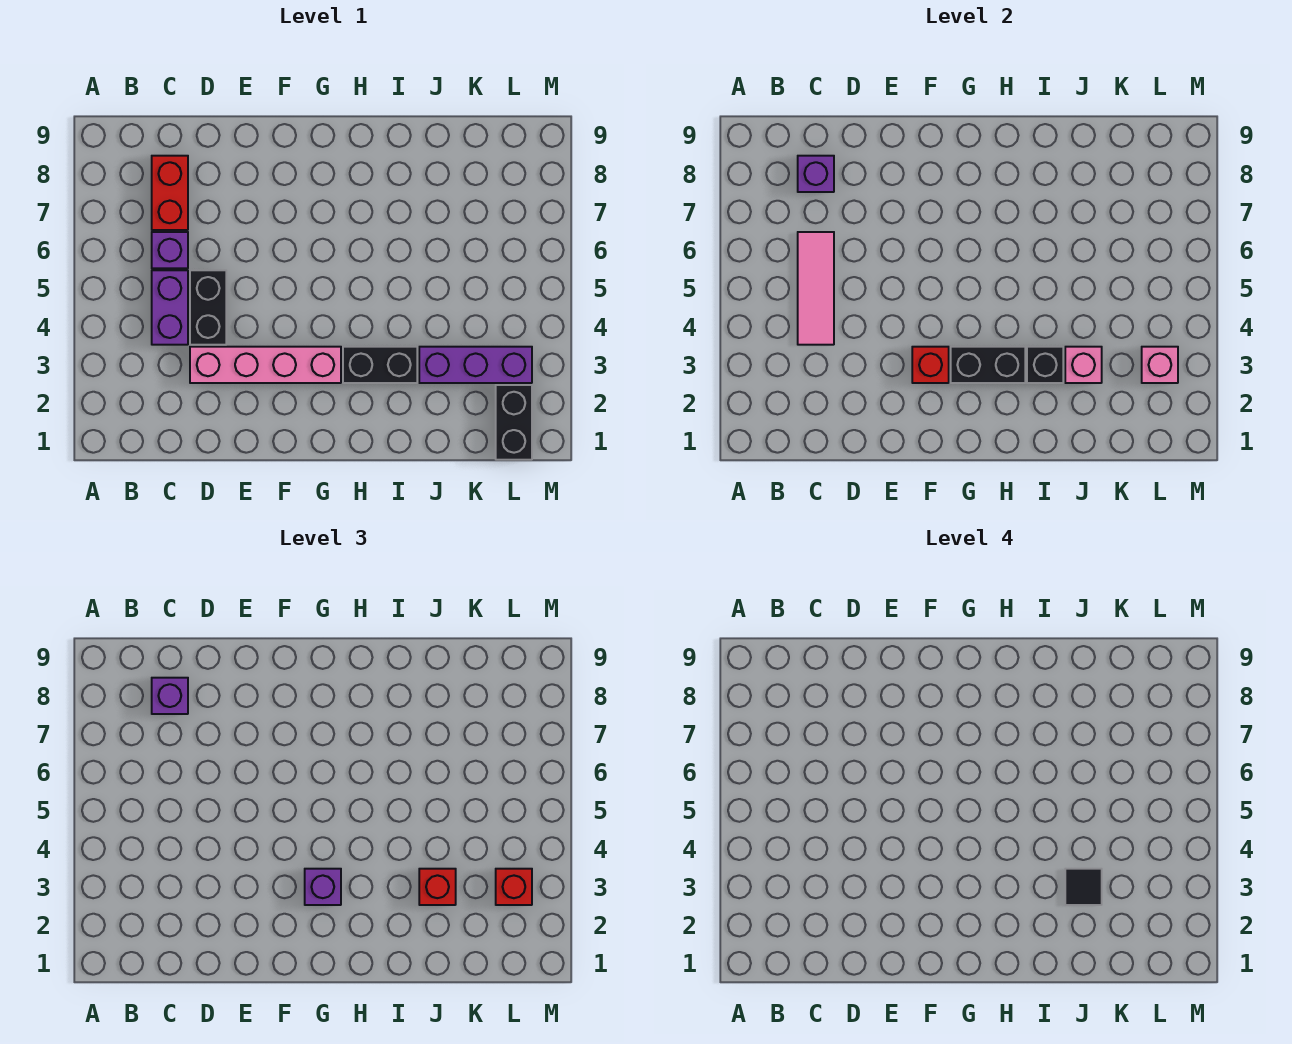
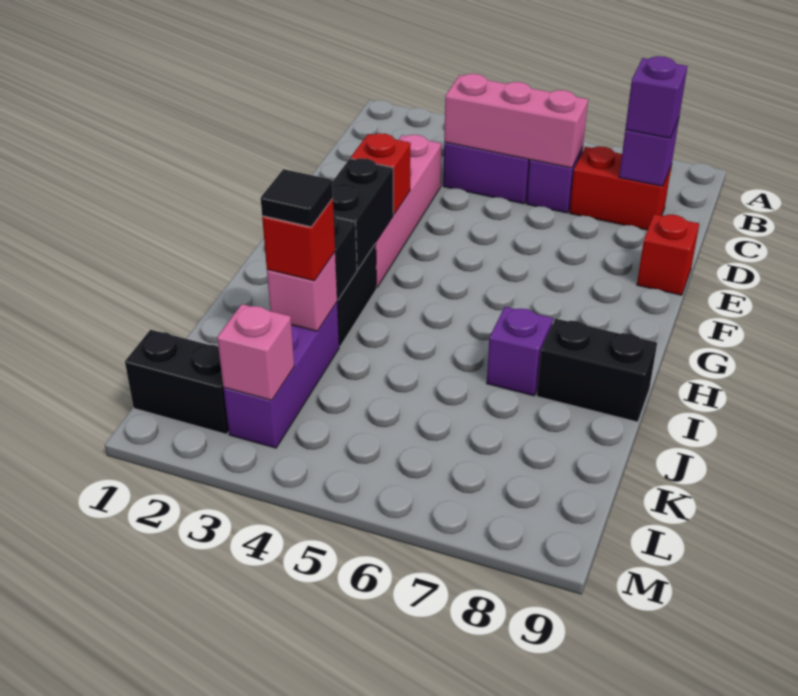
pink 1x3 tile [798,232,834,345] -> pink 1x3 brick [444,74,588,168]
black 1x2 brick [190,270,226,345] -> black 1x2 brick moved to [537,319,657,422]
purple 1x1 brick [305,869,341,905] -> purple 1x1 brick moved to [487,307,553,396]
red 1x1 brick [496,869,532,905] -> red 1x1 brick moved to [637,214,699,295]

